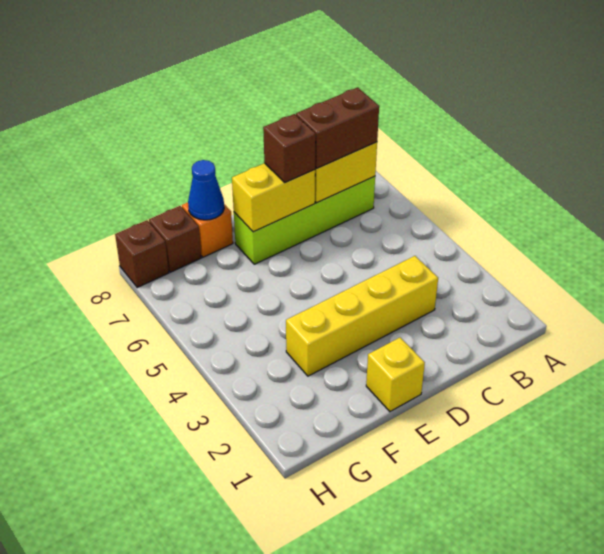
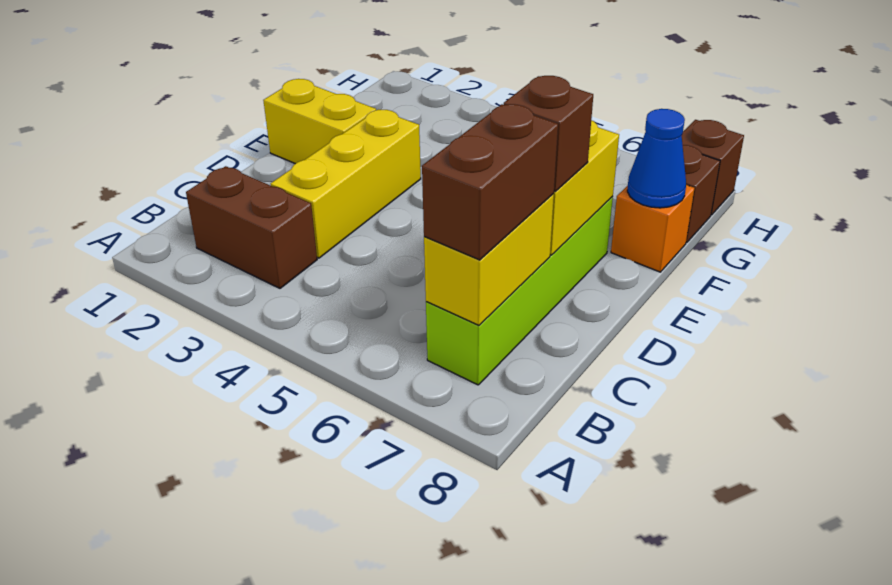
none -> brown 1x2 brick [186,166,317,288]
yellow 1x4 brick [286,256,438,376] -> yellow 1x3 brick [271,110,421,258]
yellow 1x1 brick [366,338,425,412] -> yellow 1x2 brick [263,79,376,164]

